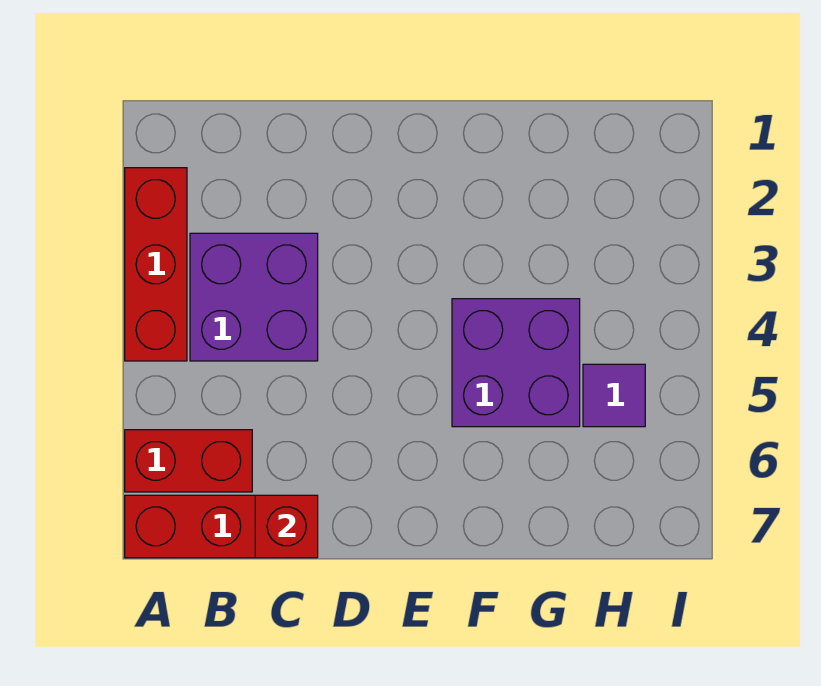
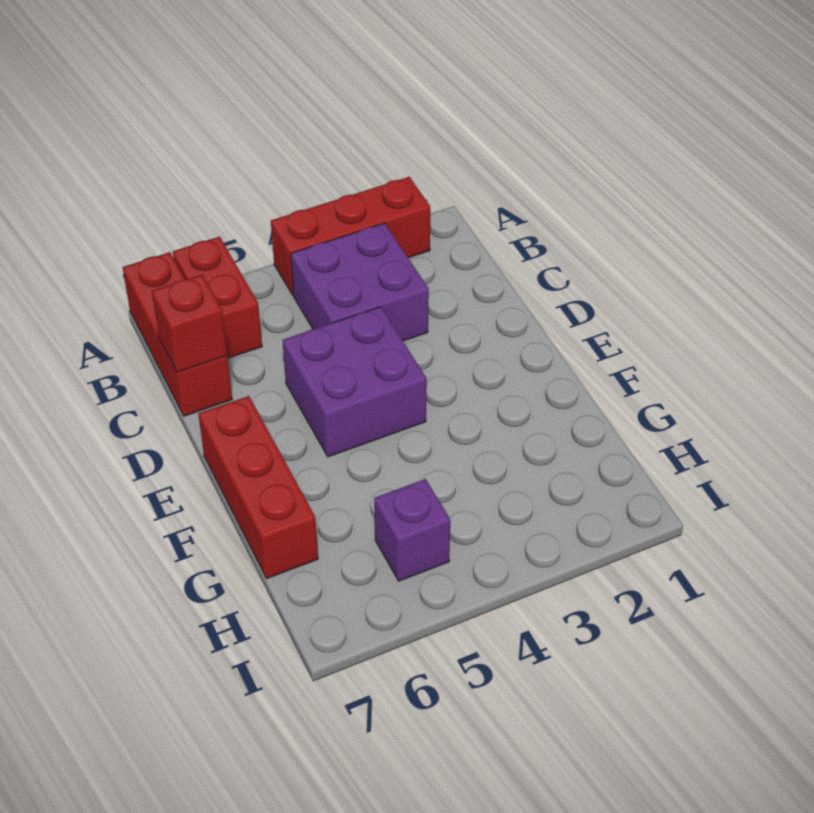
none -> red 1x3 brick [198,396,318,579]
purple 2x2 brick [452,299,580,427] -> purple 2x2 brick moved to [283,307,427,457]
purple 1x1 tile [583,364,645,427] -> purple 1x1 brick [374,479,450,581]

